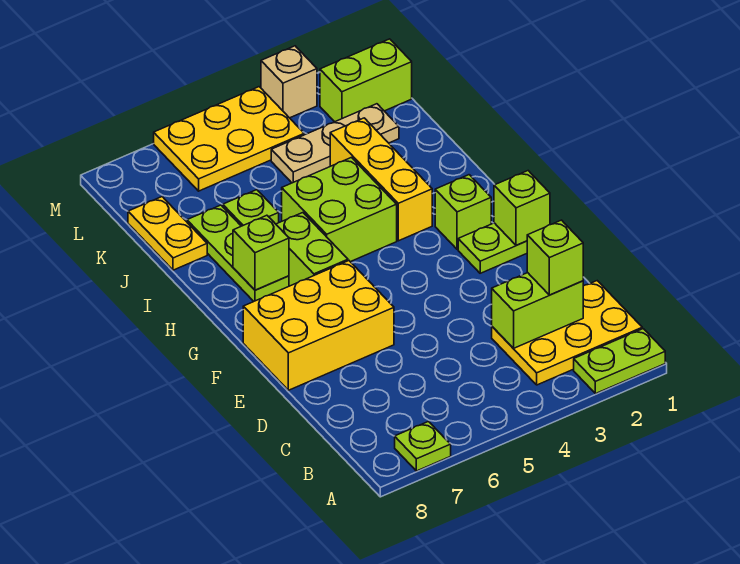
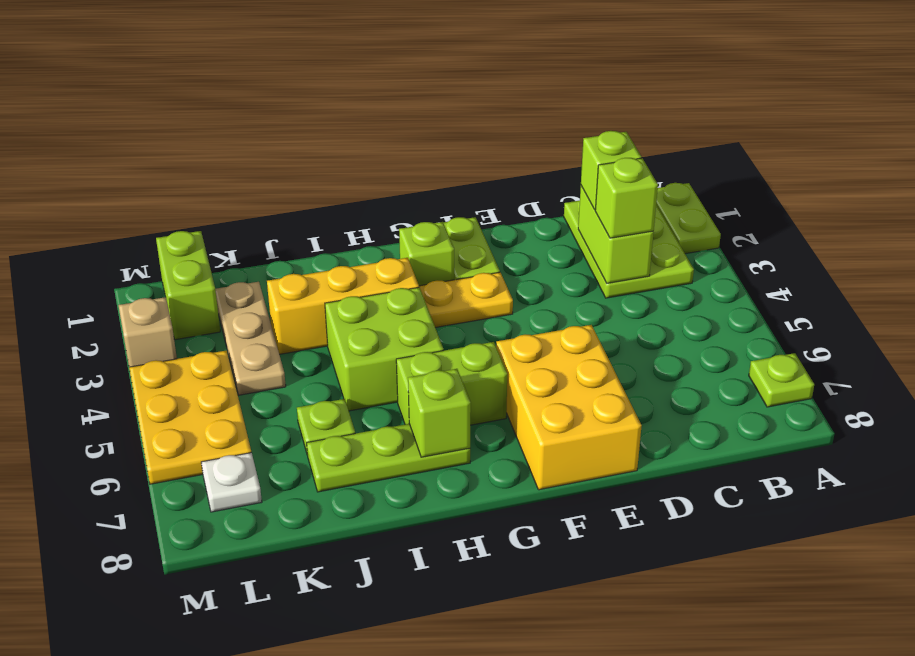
yellow 2x3 plate [492,281,642,385] -> lime 2x3 plate [564,201,694,298]
lime 1x1 brick [494,171,550,245] -> lime 1x1 brick moved to [595,158,658,238]
yellow 1x2 plate [128,197,207,270] -> yellow 1x2 plate moved to [419,272,513,328]
none -> white 1x1 plate [201,453,262,512]

